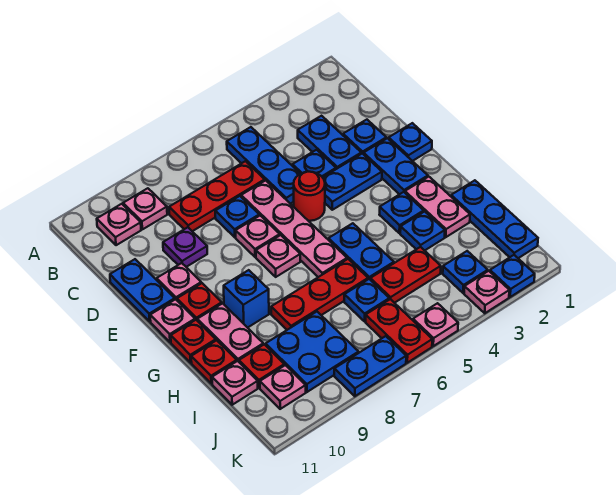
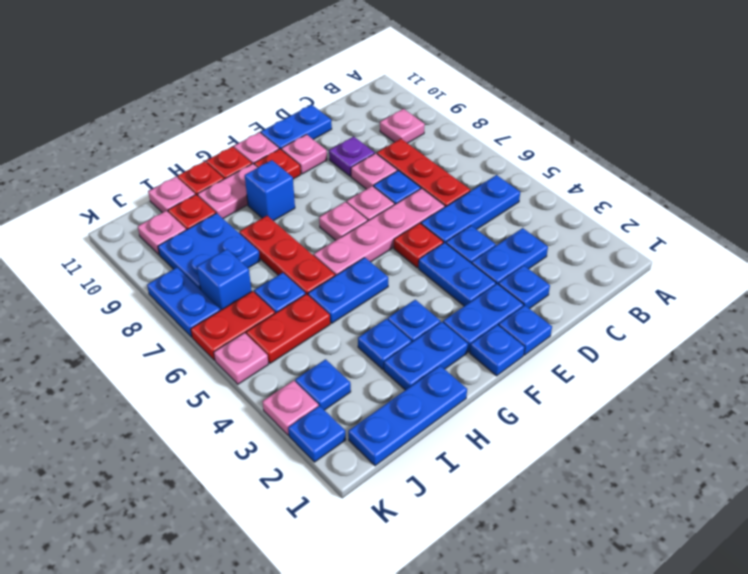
pink 1x1 plate [97,204,141,245] -> pink 1x1 plate moved to [351,153,397,189]
red 1x1 round brick [294,172,325,221] -> red 1x1 plate [394,223,443,268]
none -> blue 1x1 plate [470,325,525,376]
pink 1x2 plate [405,177,470,237] -> blue 1x2 plate [384,322,468,390]
red 1x2 plate [370,247,441,303] -> red 1x2 plate turned to [246,294,330,363]
none -> blue 1x1 brick [197,249,252,310]

